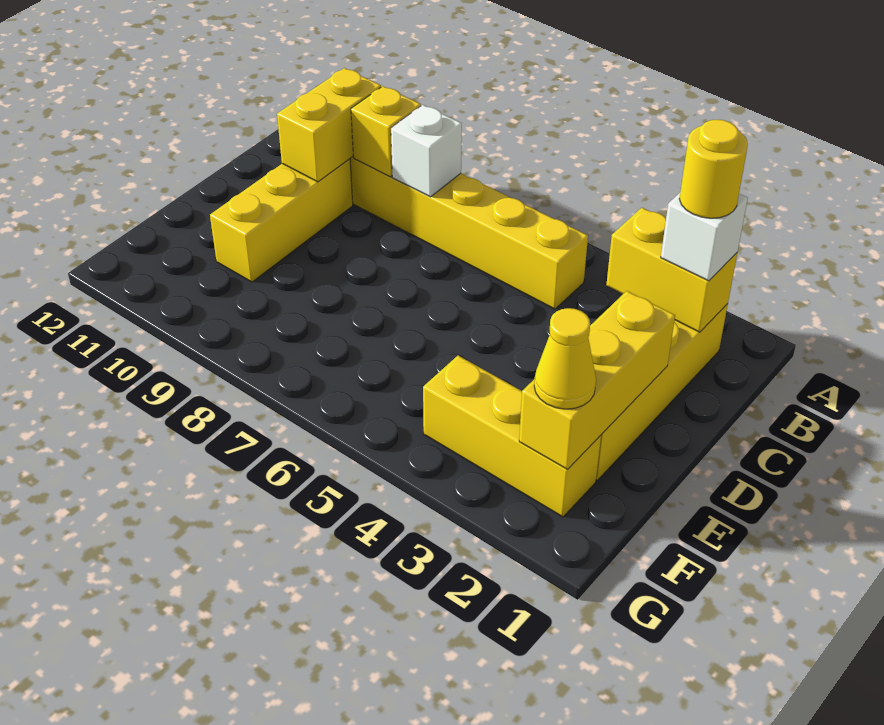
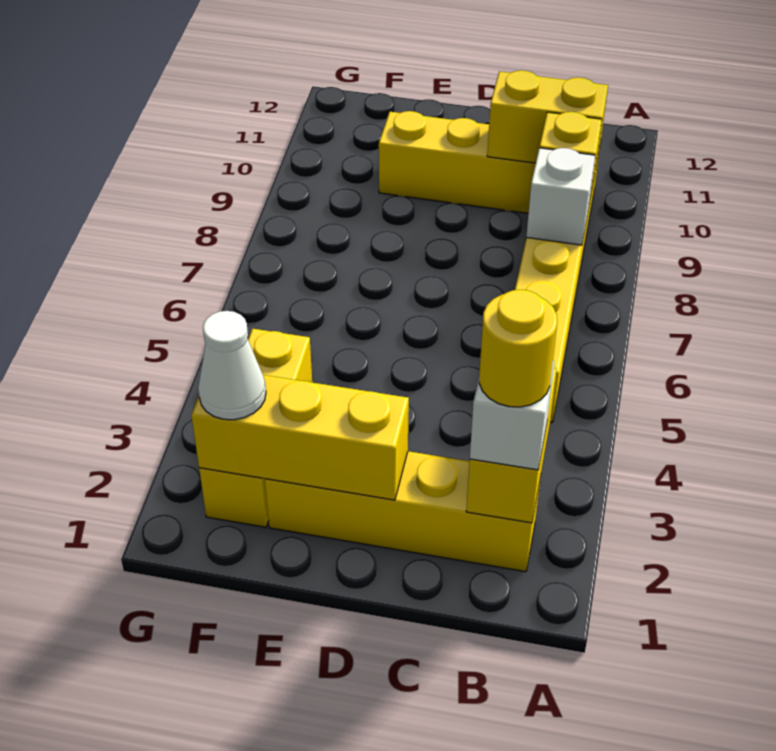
yellow 1x1 cone [534,308,596,409] -> white 1x1 cone [198,311,266,420]

